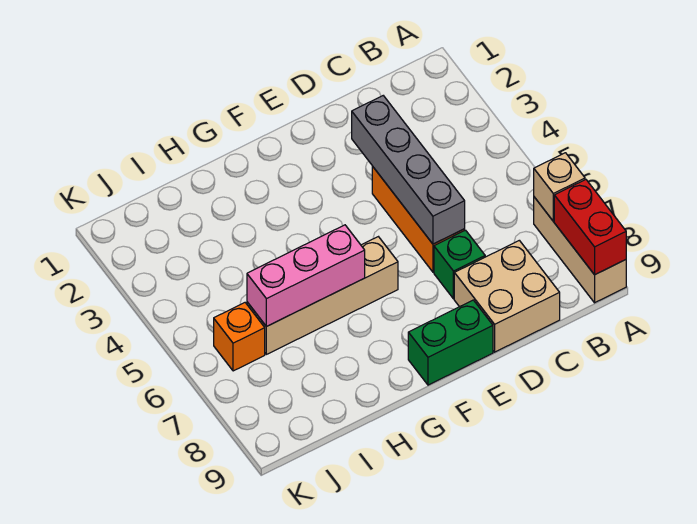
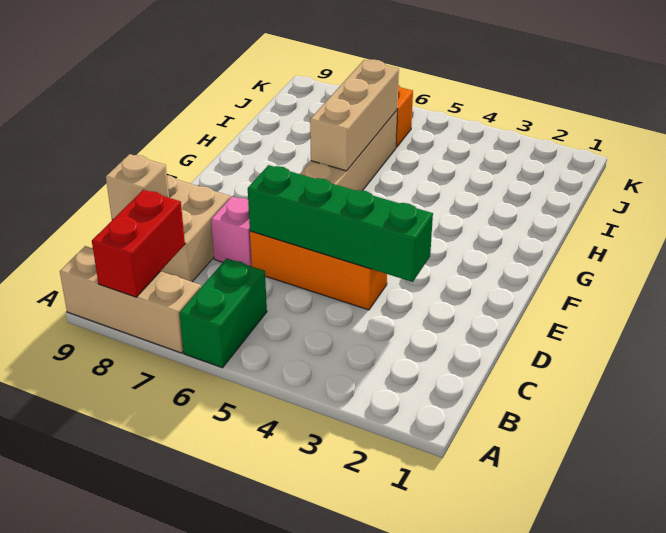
tan 1x1 brick [534,153,585,221] -> tan 1x1 brick moved to [106,154,169,220]
red 1x2 brick [554,180,626,275] -> red 1x2 brick turned to [92,190,185,297]
grey 1x4 brick [352,96,465,244] -> green 1x4 brick [248,165,433,282]
green 1x1 brick [434,230,485,299] -> pink 1x1 brick [211,196,252,266]
green 1x2 brick [408,300,493,385] -> green 1x2 brick moved to [180,258,267,368]
pink 1x3 brick [247,225,365,327] -> tan 1x3 brick [310,59,399,171]

